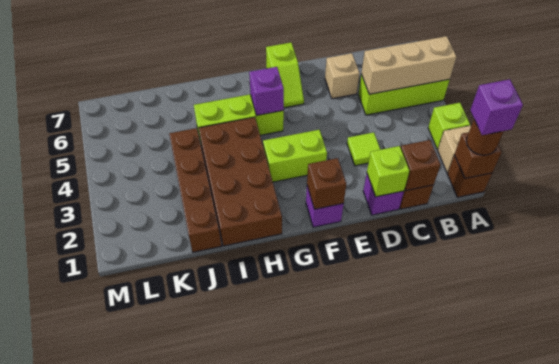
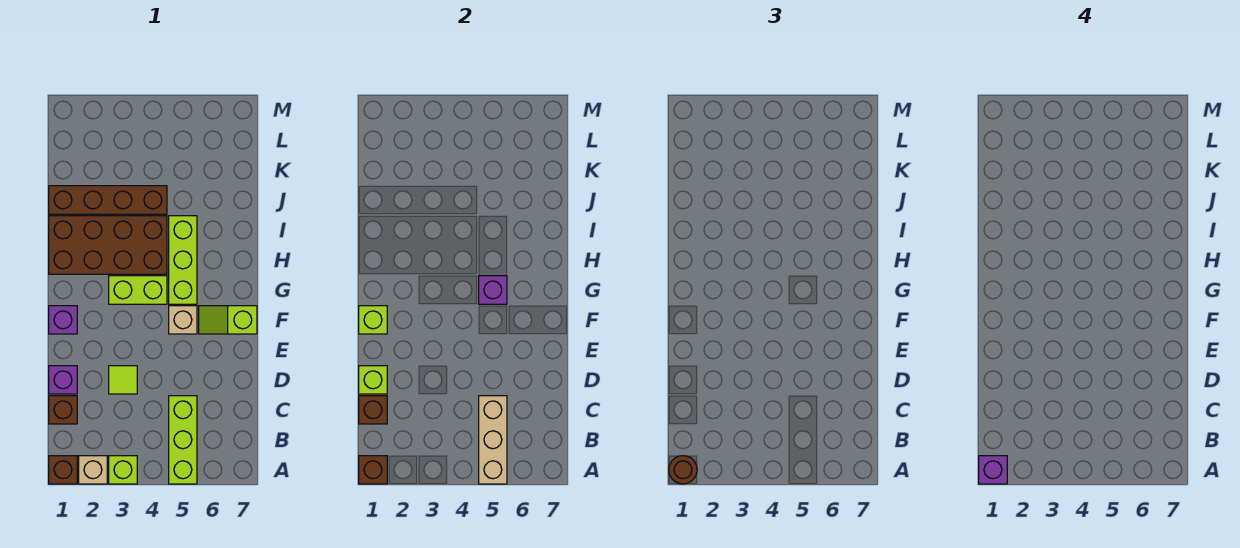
tan 1x1 brick [325,53,360,99] -> tan 1x1 brick moved to [169,306,197,334]
brown 1x1 brick [307,158,346,209] -> lime 1x1 brick [359,306,387,334]
lime 1x2 brick [263,130,327,182] -> lime 1x2 brick turned to [109,276,167,304]

